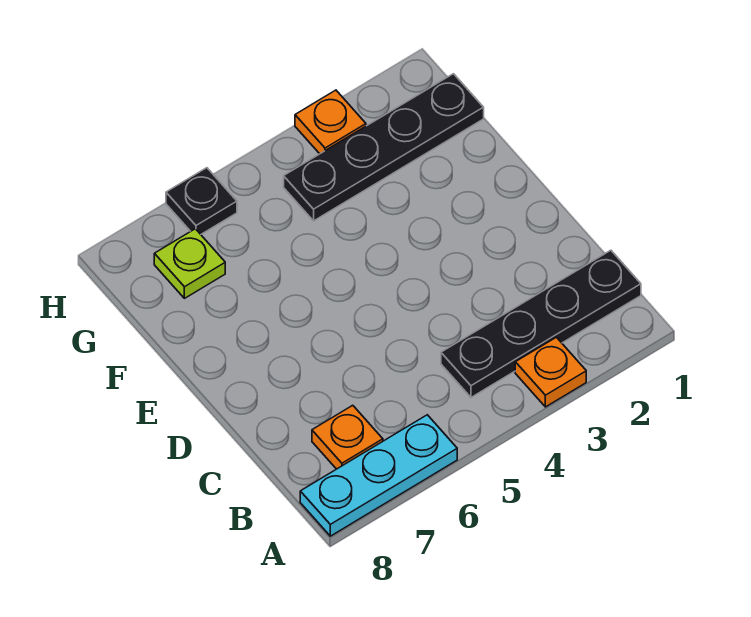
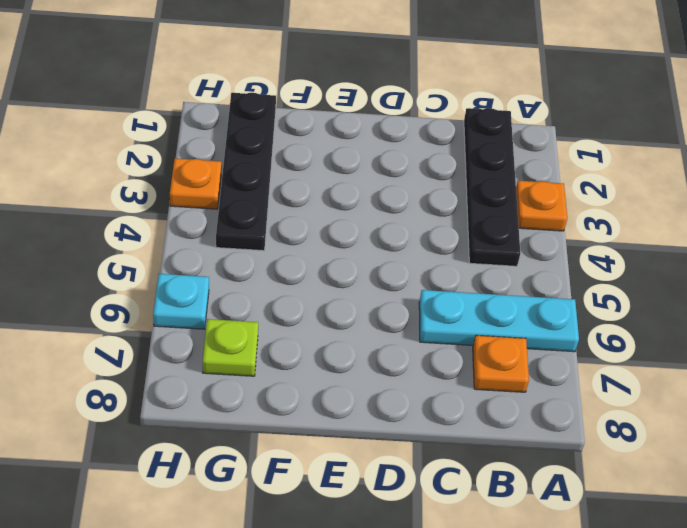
cyan 1x3 plate [300,415,457,536] -> cyan 1x3 plate turned to [419,290,579,352]
black 1x1 plate [166,168,237,234] -> cyan 1x1 plate [153,274,209,329]

